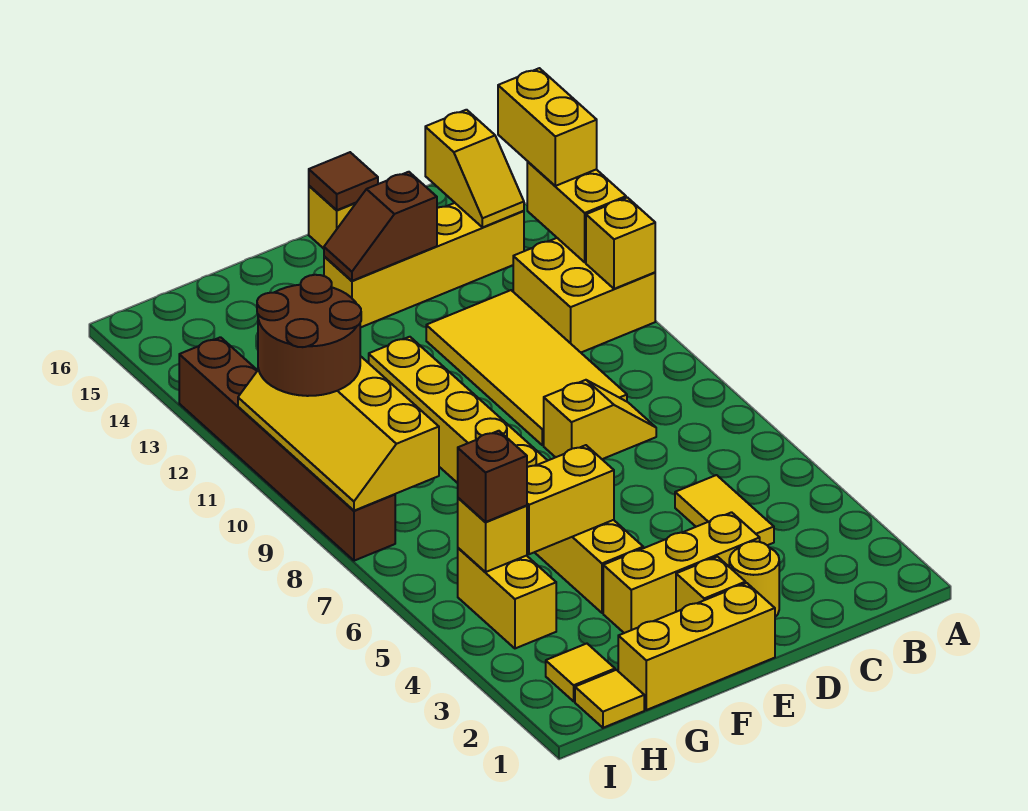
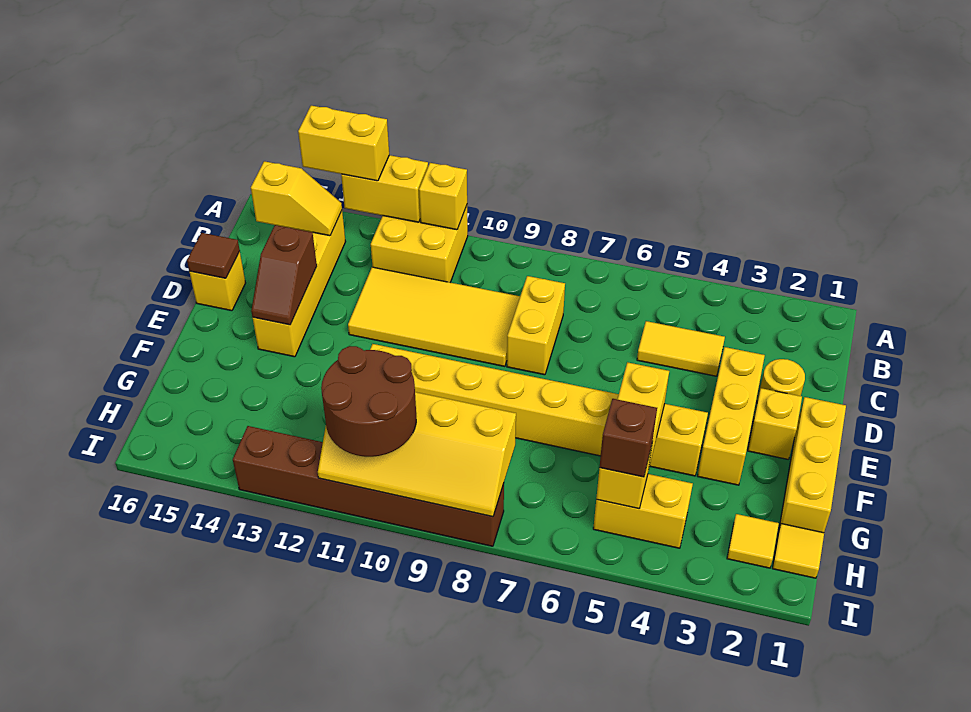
yellow 1x2 slope [544,380,656,459] -> yellow 1x2 brick [507,276,565,375]

